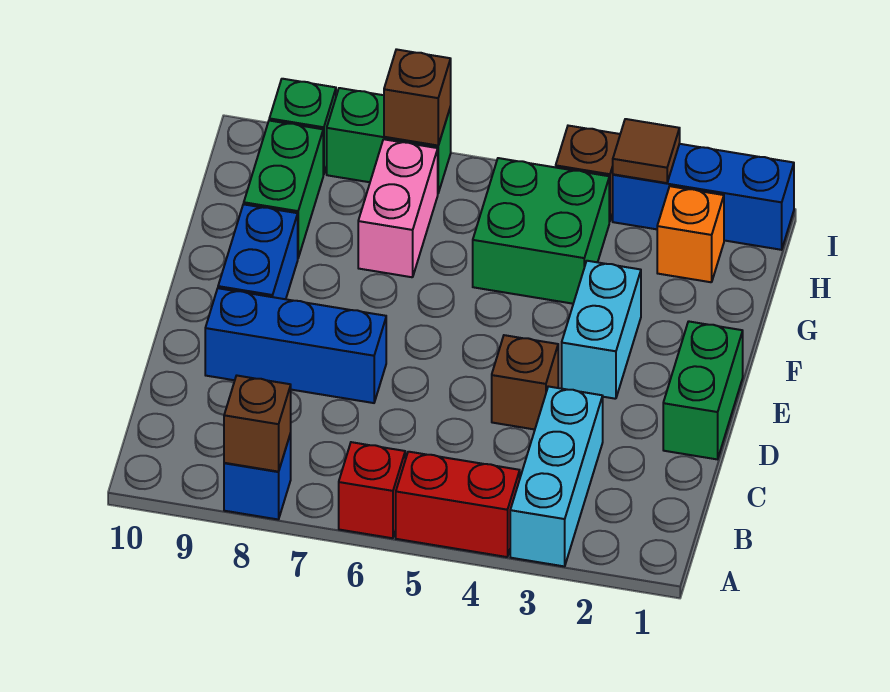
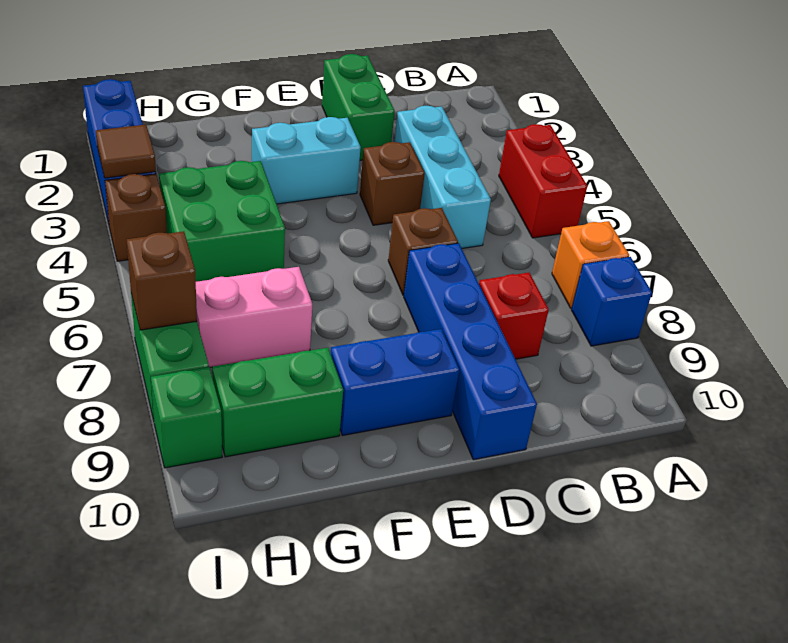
cyan 1x3 brick [510,386,603,566] -> cyan 1x3 brick turned to [394,106,491,248]
red 1x1 brick [339,442,405,538] -> red 1x1 brick moved to [479,273,549,359]
brown 1x1 brick [224,376,291,472] -> brown 1x1 brick moved to [388,208,458,295]
green 1x2 brick [663,321,743,459] -> green 1x2 brick turned to [322,54,395,160]
blue 1x3 brick [205,288,386,403] -> blue 1x4 brick [404,243,537,460]
orange 1x1 brick [657,186,724,282] -> orange 1x1 brick moved to [552,221,629,308]

